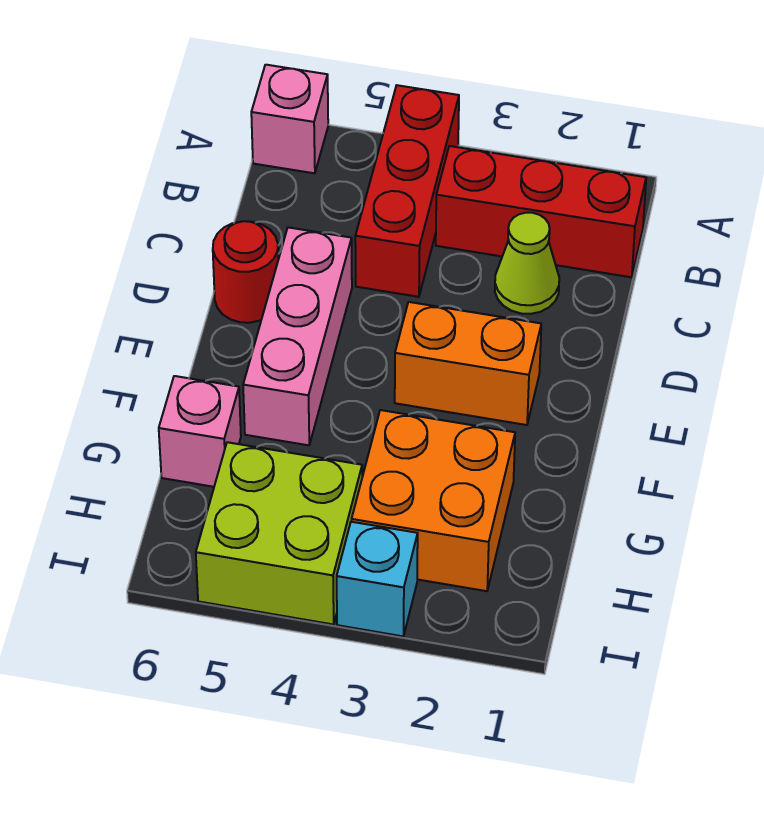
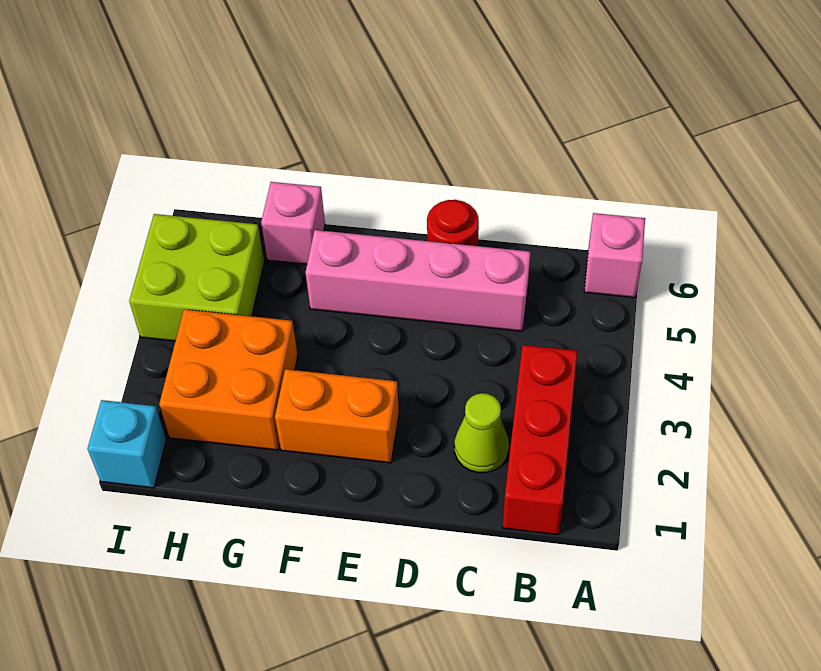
red 1x3 brick [355,85,459,297] -> none
pink 1x3 brick [243,227,352,445] -> pink 1x4 brick [306,230,531,331]
orange 1x2 brick [395,302,541,425] -> orange 1x2 brick turned to [275,369,399,463]
cyan 1x1 brick [337,522,418,636] -> cyan 1x1 brick moved to [88,400,166,488]

